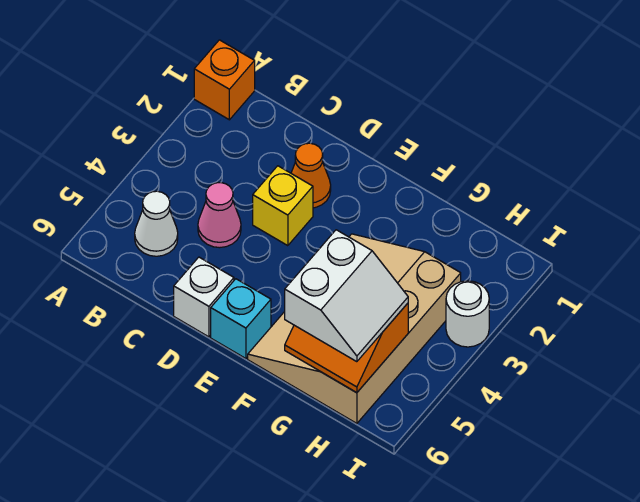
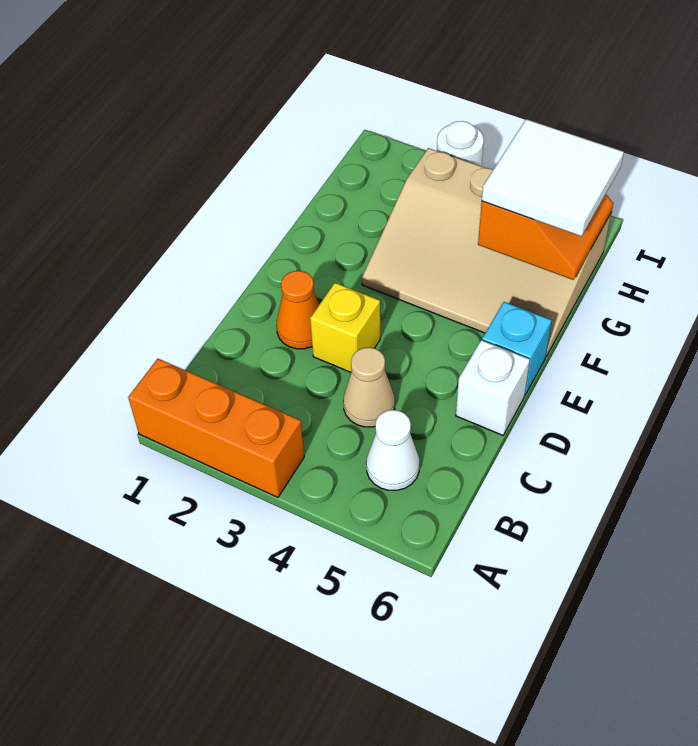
orange 1x1 brick [194,40,255,120] -> orange 1x3 brick [128,359,304,497]
pink 1x1 cone [198,183,241,248] -> tan 1x1 cone [343,348,395,427]
white 2x2 slope [285,230,408,362] -> white 2x2 tile [482,119,624,236]

